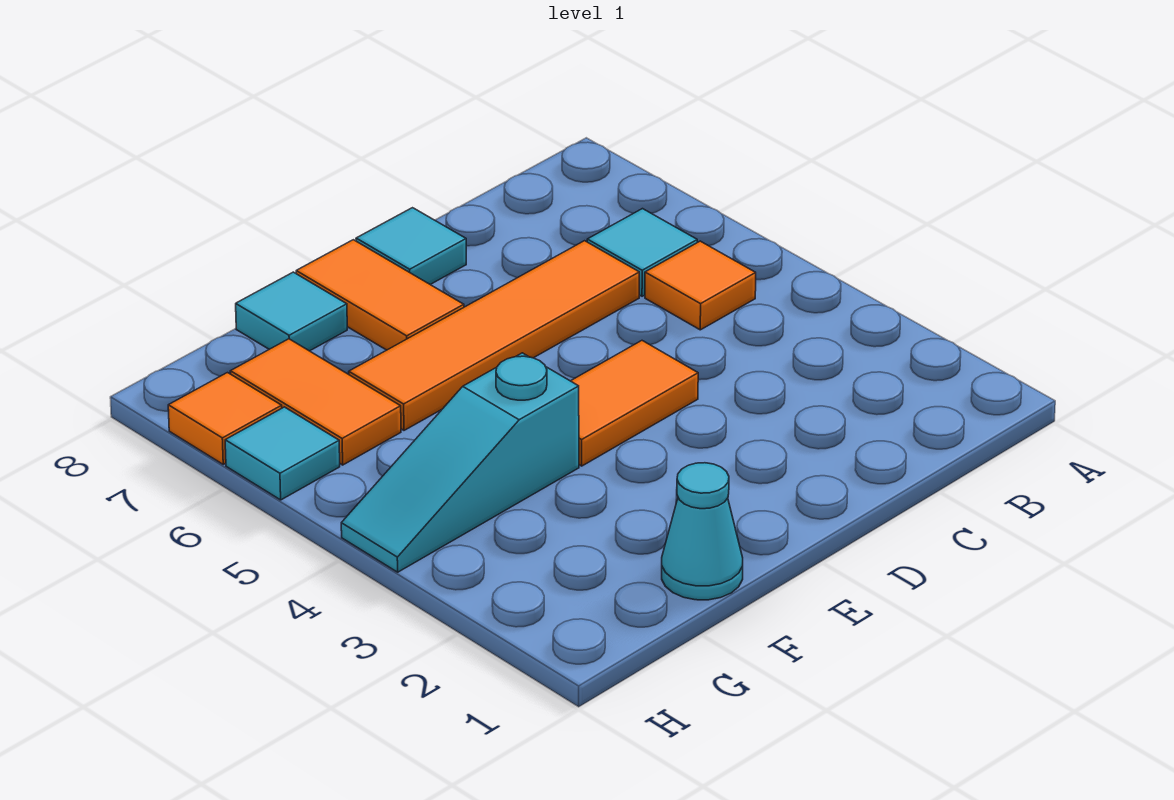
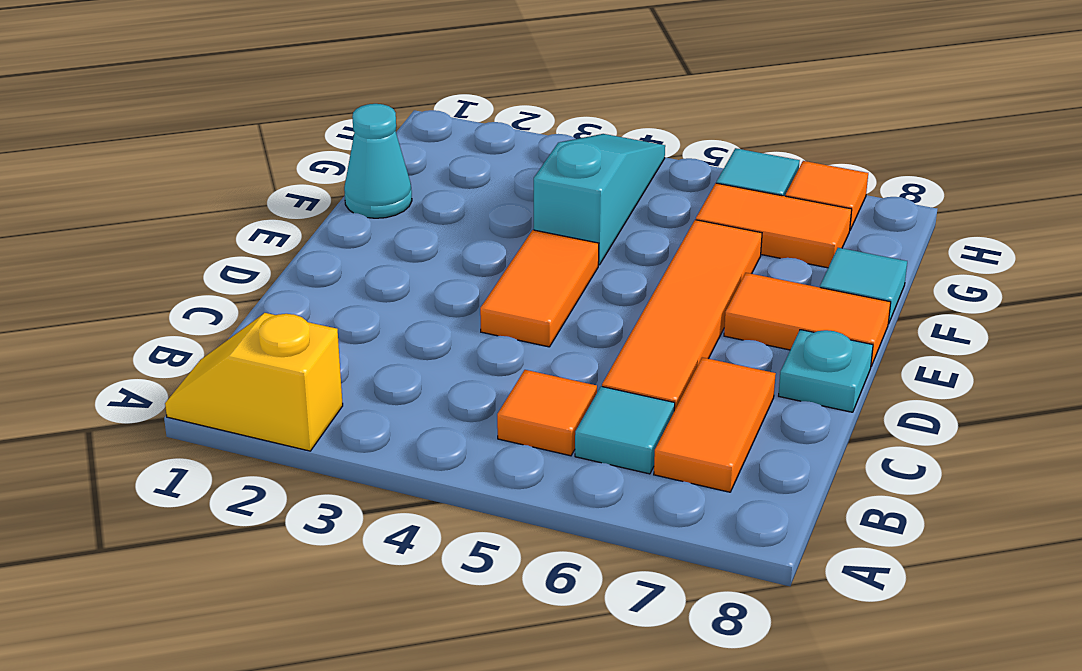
none -> yellow 1x2 slope [165,313,343,451]
none -> orange 1x2 tile [654,357,776,492]
cyan 1x1 tile [356,208,466,285] -> cyan 1x1 plate [779,330,873,412]

